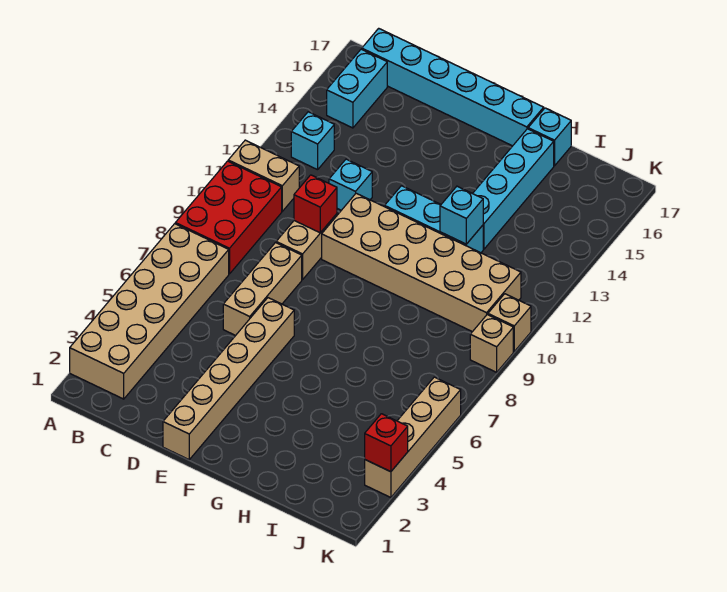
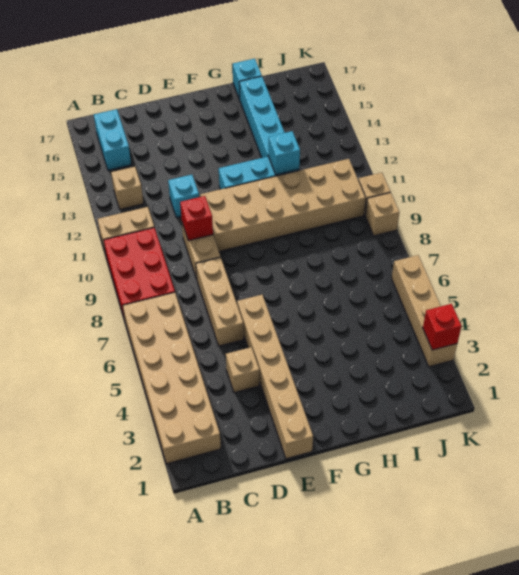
cyan 1x1 brick [291,112,334,170] -> tan 1x1 brick [111,167,143,210]
cyan 1x6 brick [362,28,544,146] -> none
none -> tan 1x1 brick [226,347,259,393]

